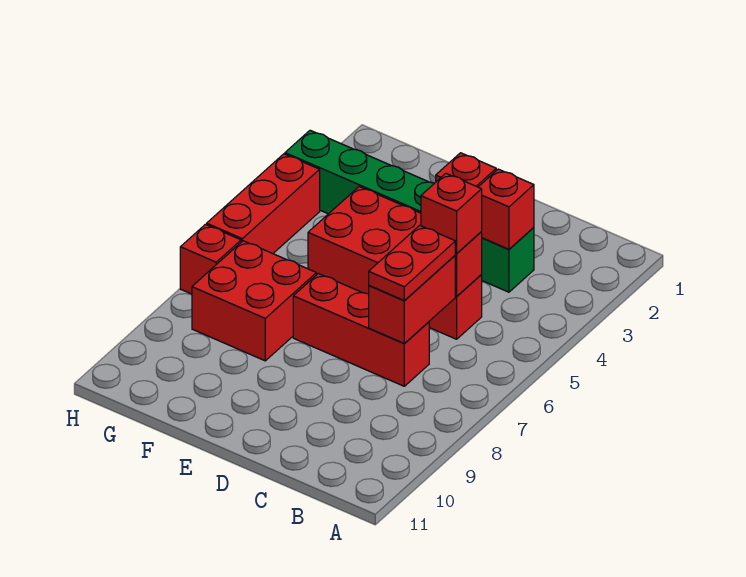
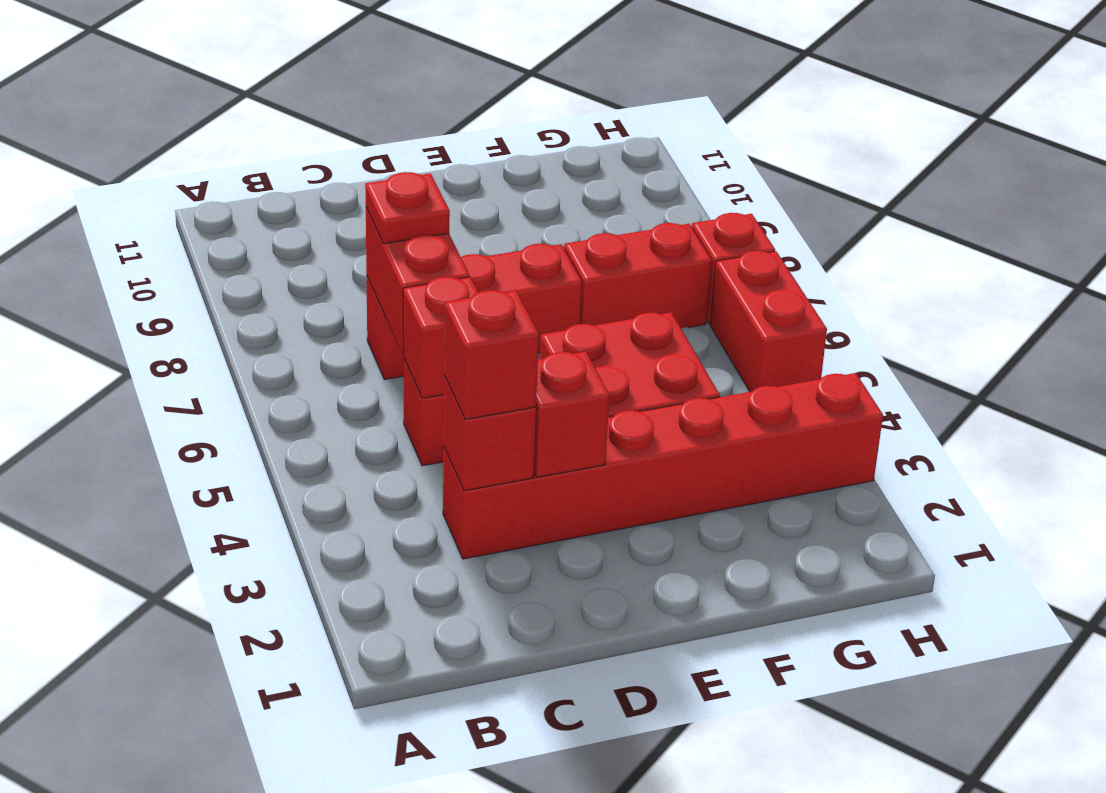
green 1x6 brick [285,130,534,292] -> red 1x6 brick [443,373,883,559]
red 1x1 brick [421,173,482,253] -> red 1x1 brick moved to [444,290,539,420]
red 1x2 plate [369,225,455,301] -> red 1x1 plate [365,172,450,244]
red 2x2 brick [192,241,316,361] -> red 1x2 brick [564,223,712,328]
red 1x3 brick [207,154,320,254] -> red 1x2 brick [710,251,827,392]

